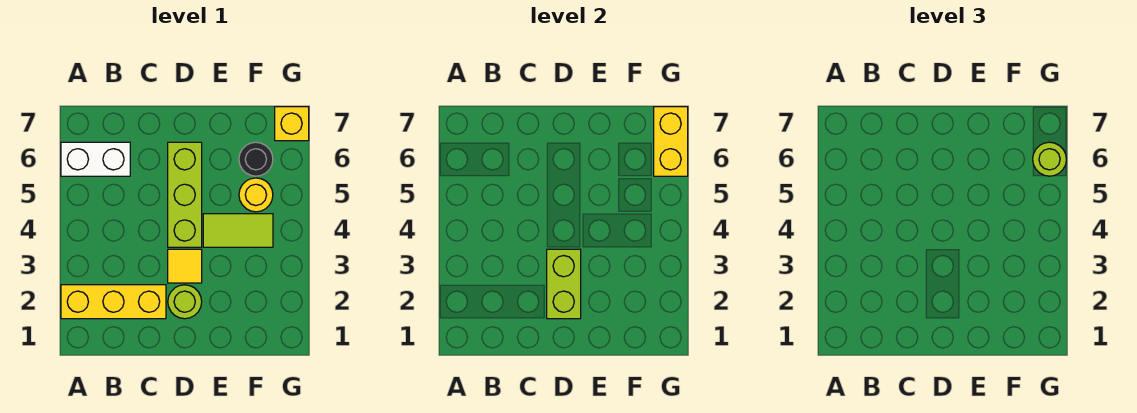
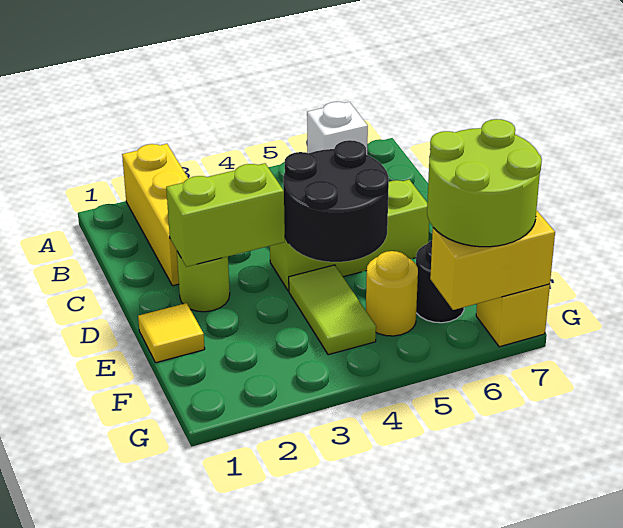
white 1x2 brick [61,142,130,176] -> white 1x1 brick [307,102,368,155]
yellow 1x1 tile [168,249,202,283] -> yellow 1x1 tile moved to [138,303,205,363]
none -> black 2x2 round brick [283,140,389,262]
lime 1x1 round brick [1033,142,1066,176] -> lime 2x2 round brick [427,119,542,247]

